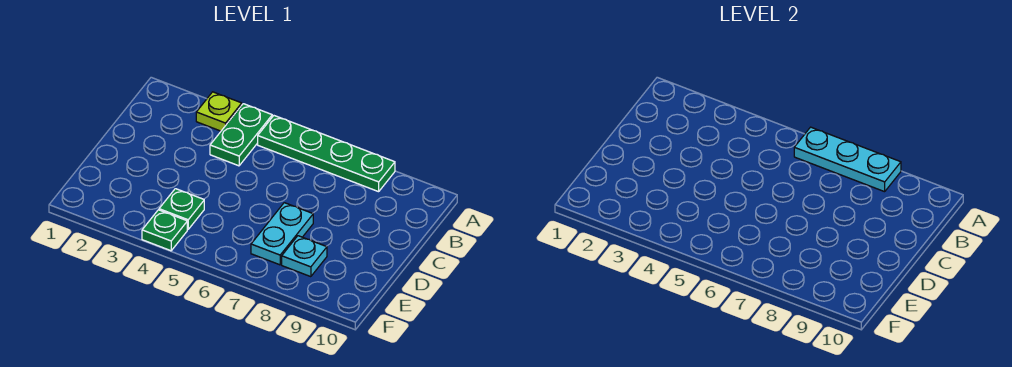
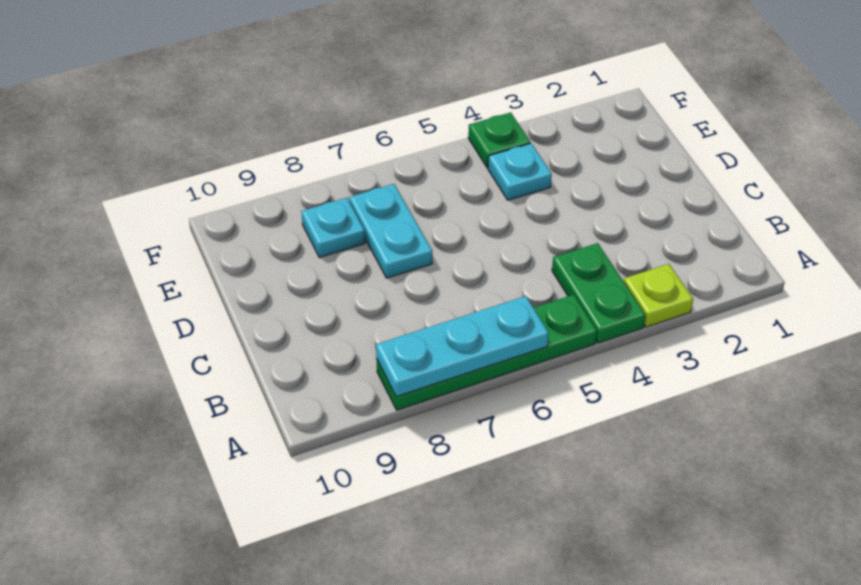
green 1x1 plate [159,189,204,229] -> cyan 1x1 plate [488,143,552,200]

